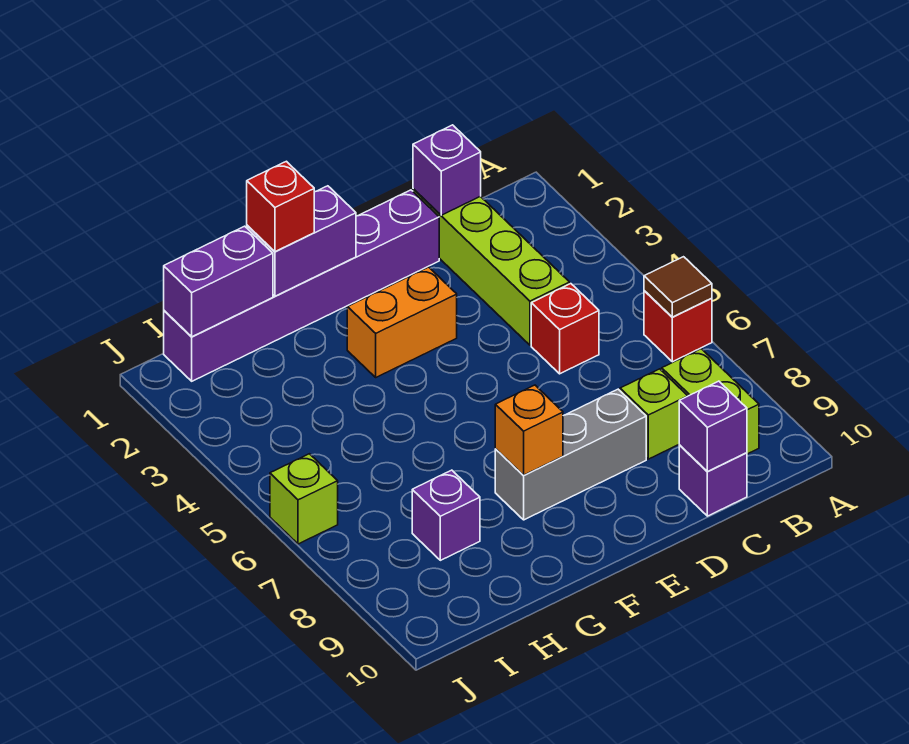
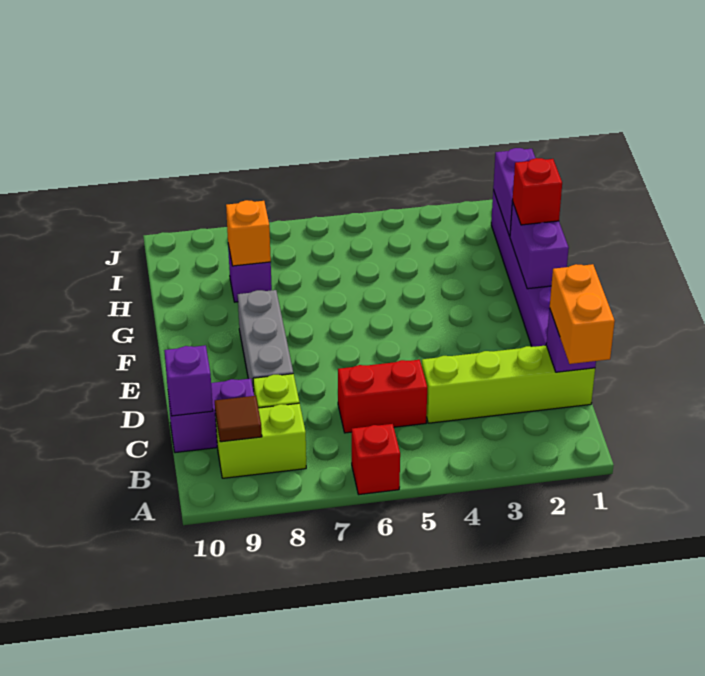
brown 1x1 tile [644,257,712,317] -> brown 1x1 tile moved to [215,396,262,442]
red 1x1 brick [531,284,599,374] -> red 1x2 brick [338,360,427,433]
purple 1x1 brick [679,445,747,516] -> purple 1x2 brick [168,378,254,453]
orange 1x2 brick [347,267,457,377] -> orange 1x2 brick moved to [550,264,615,364]
orange 1x1 brick [495,385,563,475] -> orange 1x1 brick moved to [226,200,271,266]
lime 1x1 brick [270,454,338,544] -> none

